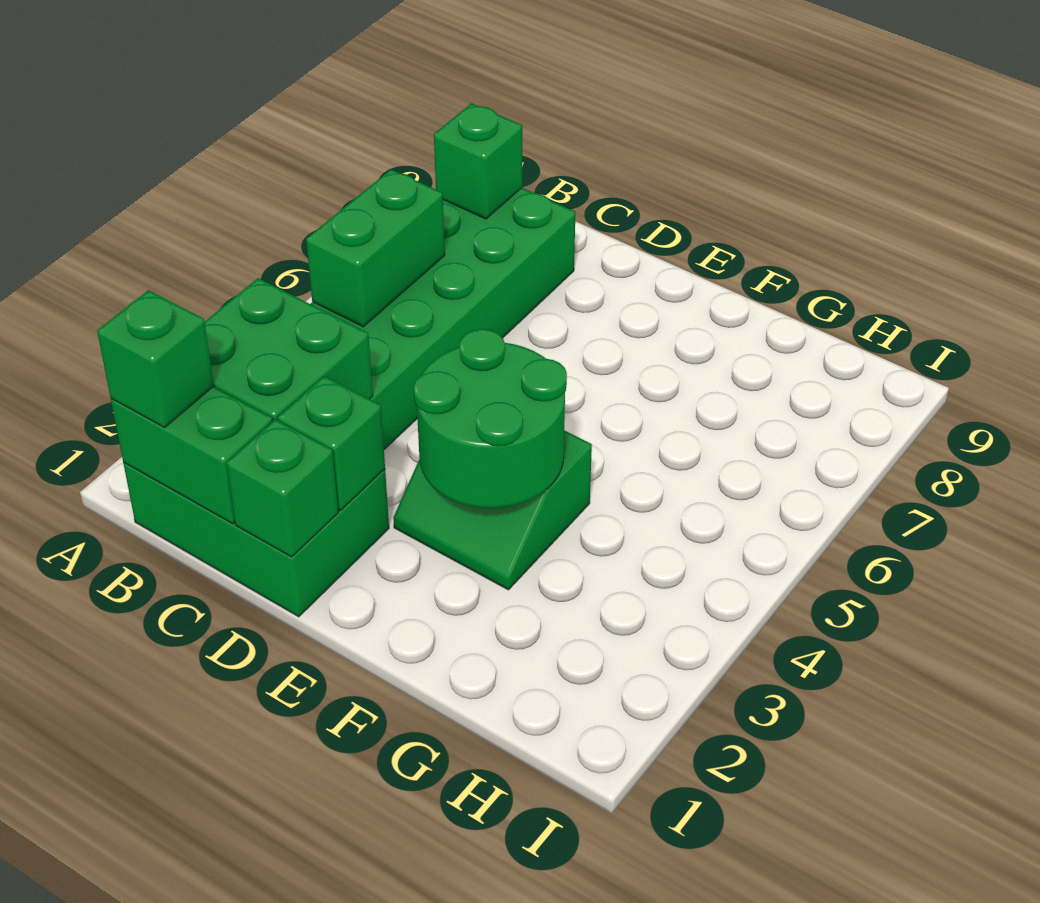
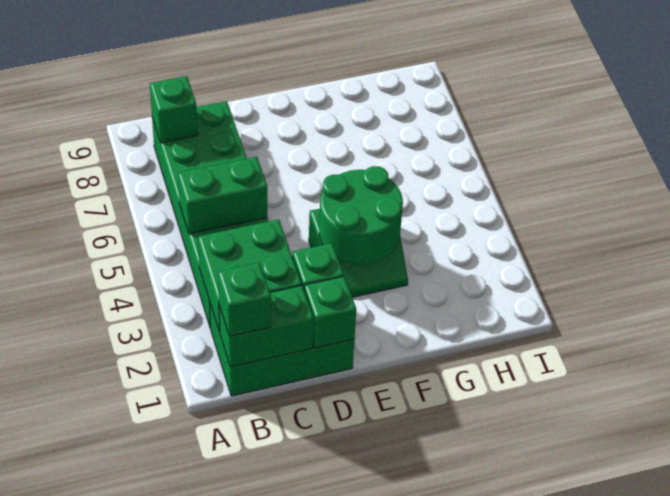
green 1x2 brick [306,170,445,327] -> green 1x2 brick turned to [178,157,267,234]

